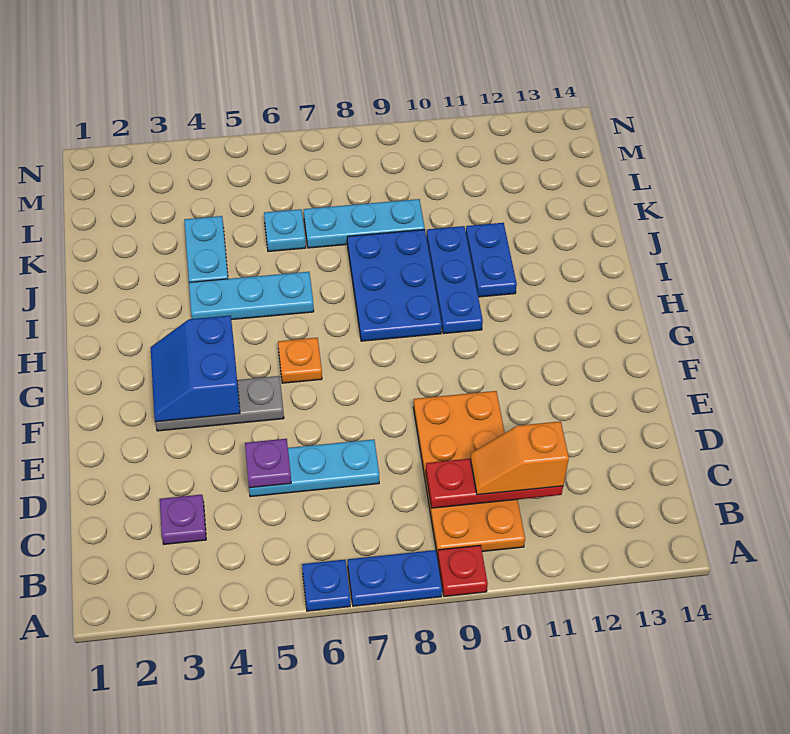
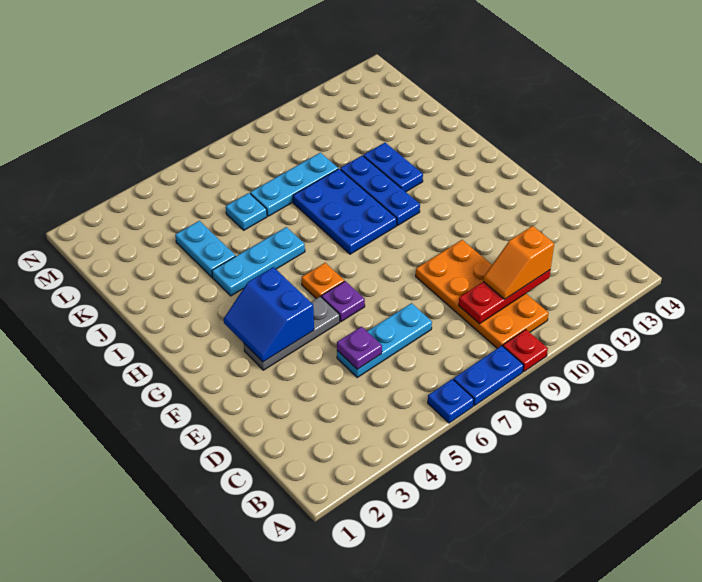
purple 1x1 plate [160,495,206,544] -> purple 1x1 plate moved to [322,281,365,322]

